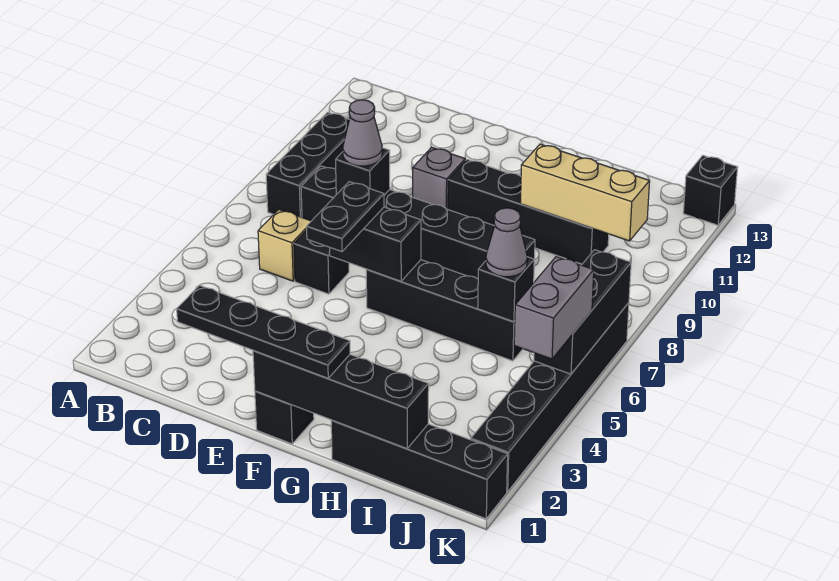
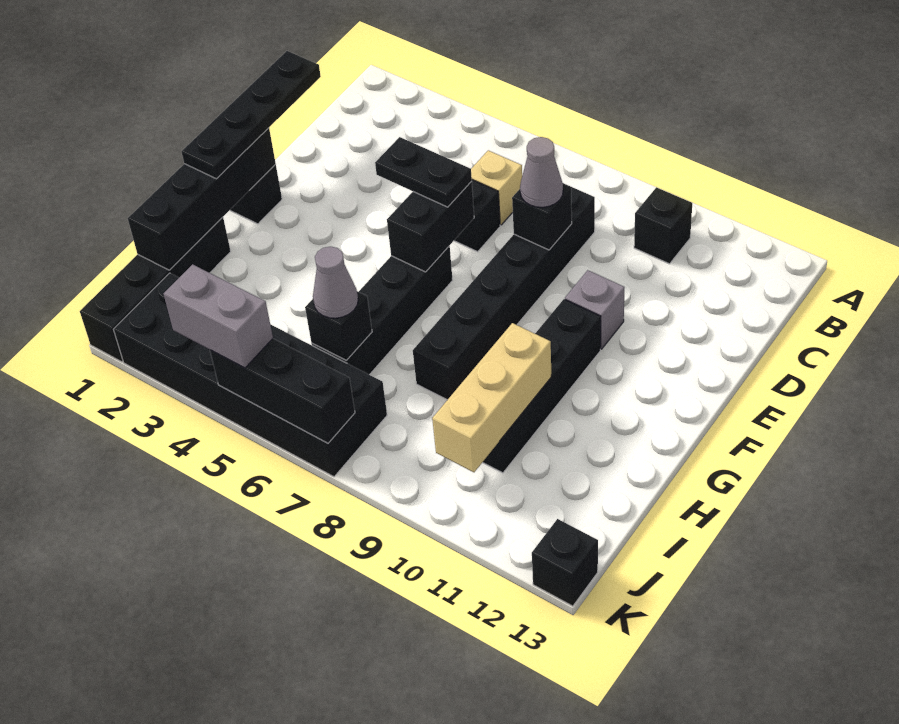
black 1x3 brick [266,112,349,217] -> black 1x1 brick [634,187,692,264]
black 1x6 brick [471,303,629,492] -> black 2x6 brick [114,273,387,477]

